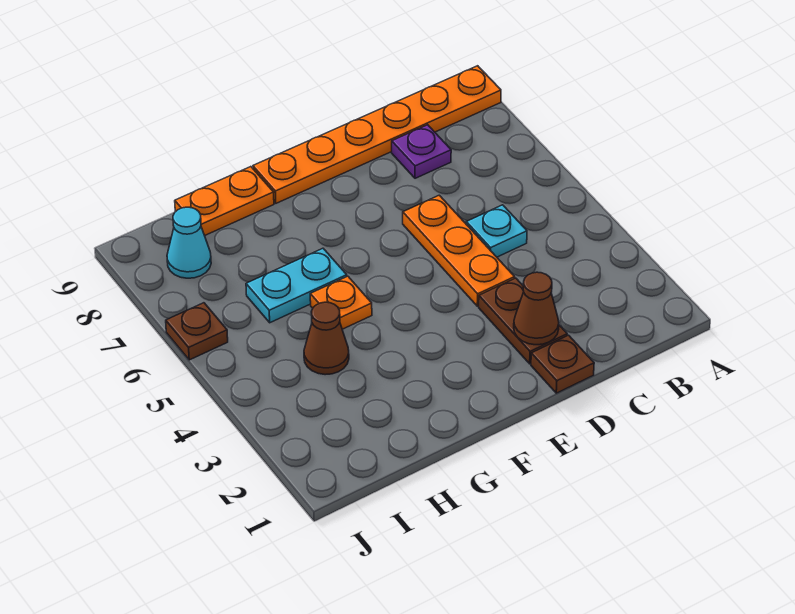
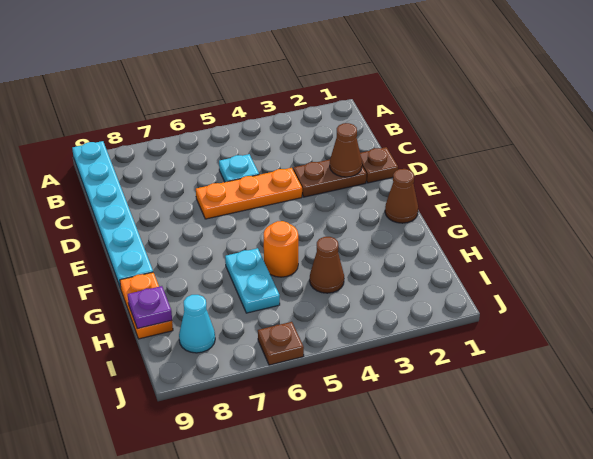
orange 1x6 plate [253,66,501,203] -> cyan 1x6 plate [72,141,153,288]
purple 1x1 plate [392,125,451,178] -> purple 1x1 plate moved to [128,286,172,329]
none -> brown 1x1 cone [385,169,418,223]
orange 1x1 plate [310,276,372,329] -> orange 1x1 round brick [264,221,298,277]

